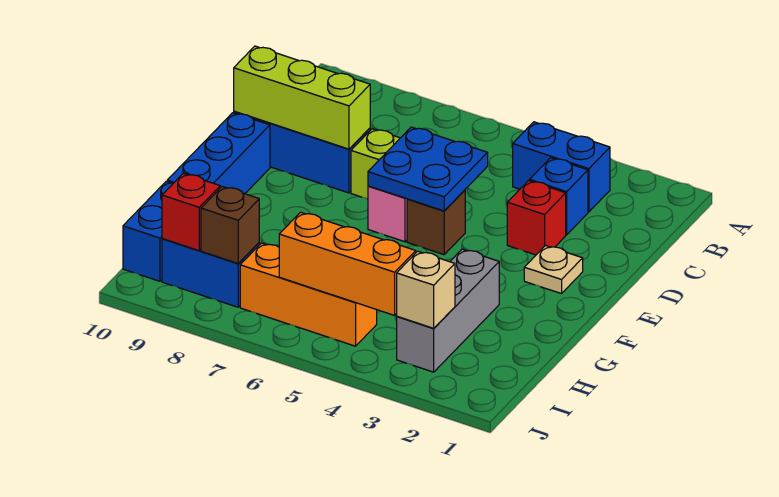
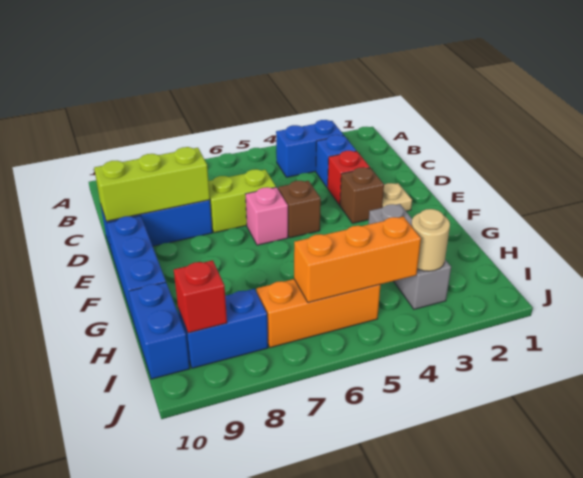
blue 2x2 plate [368,127,488,211] -> none
tan 1x1 brick [397,251,455,328] -> tan 1x1 round brick [411,209,450,271]
brown 1x1 brick [201,186,259,264] -> brown 1x1 brick moved to [340,167,384,223]

